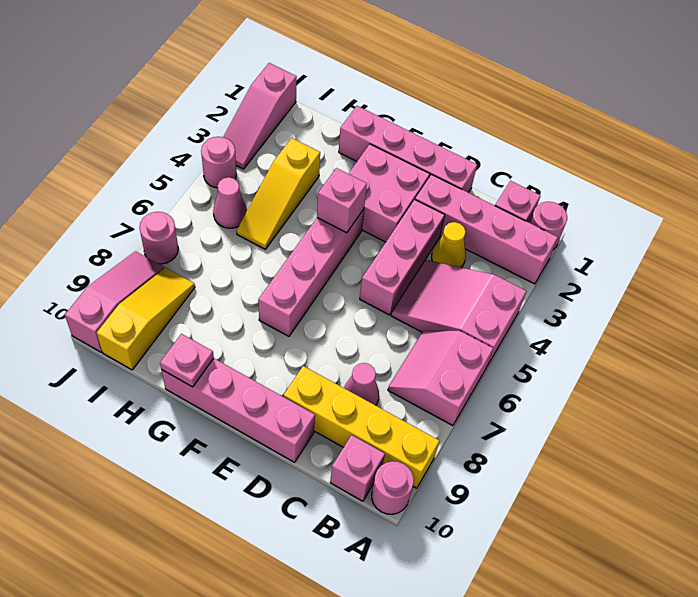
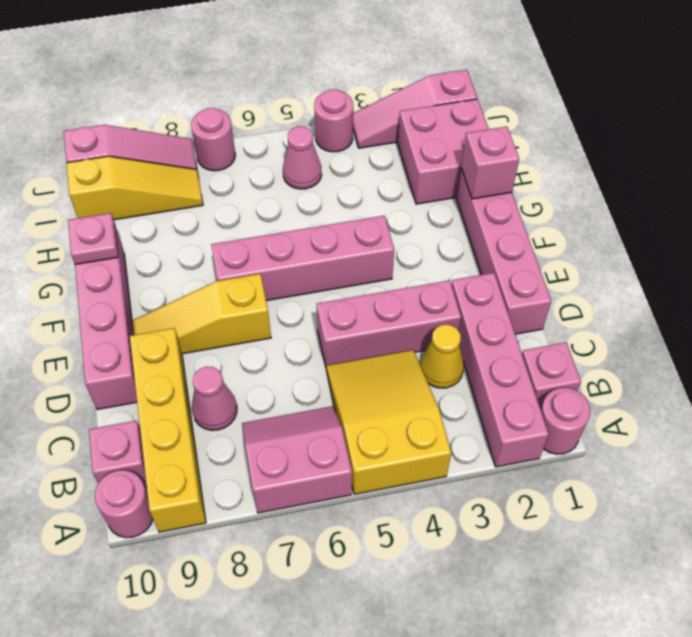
pink 2x3 slope [391,260,526,366] -> yellow 2x3 slope [326,350,451,494]
pink 2x2 brick [349,144,430,242] -> pink 2x2 brick moved to [398,99,489,204]
pink 1x1 brick [317,168,367,233] -> pink 1x1 brick moved to [461,127,519,199]
yellow 1x3 slope [237,138,320,249] -> yellow 1x3 slope moved to [133,274,271,354]

